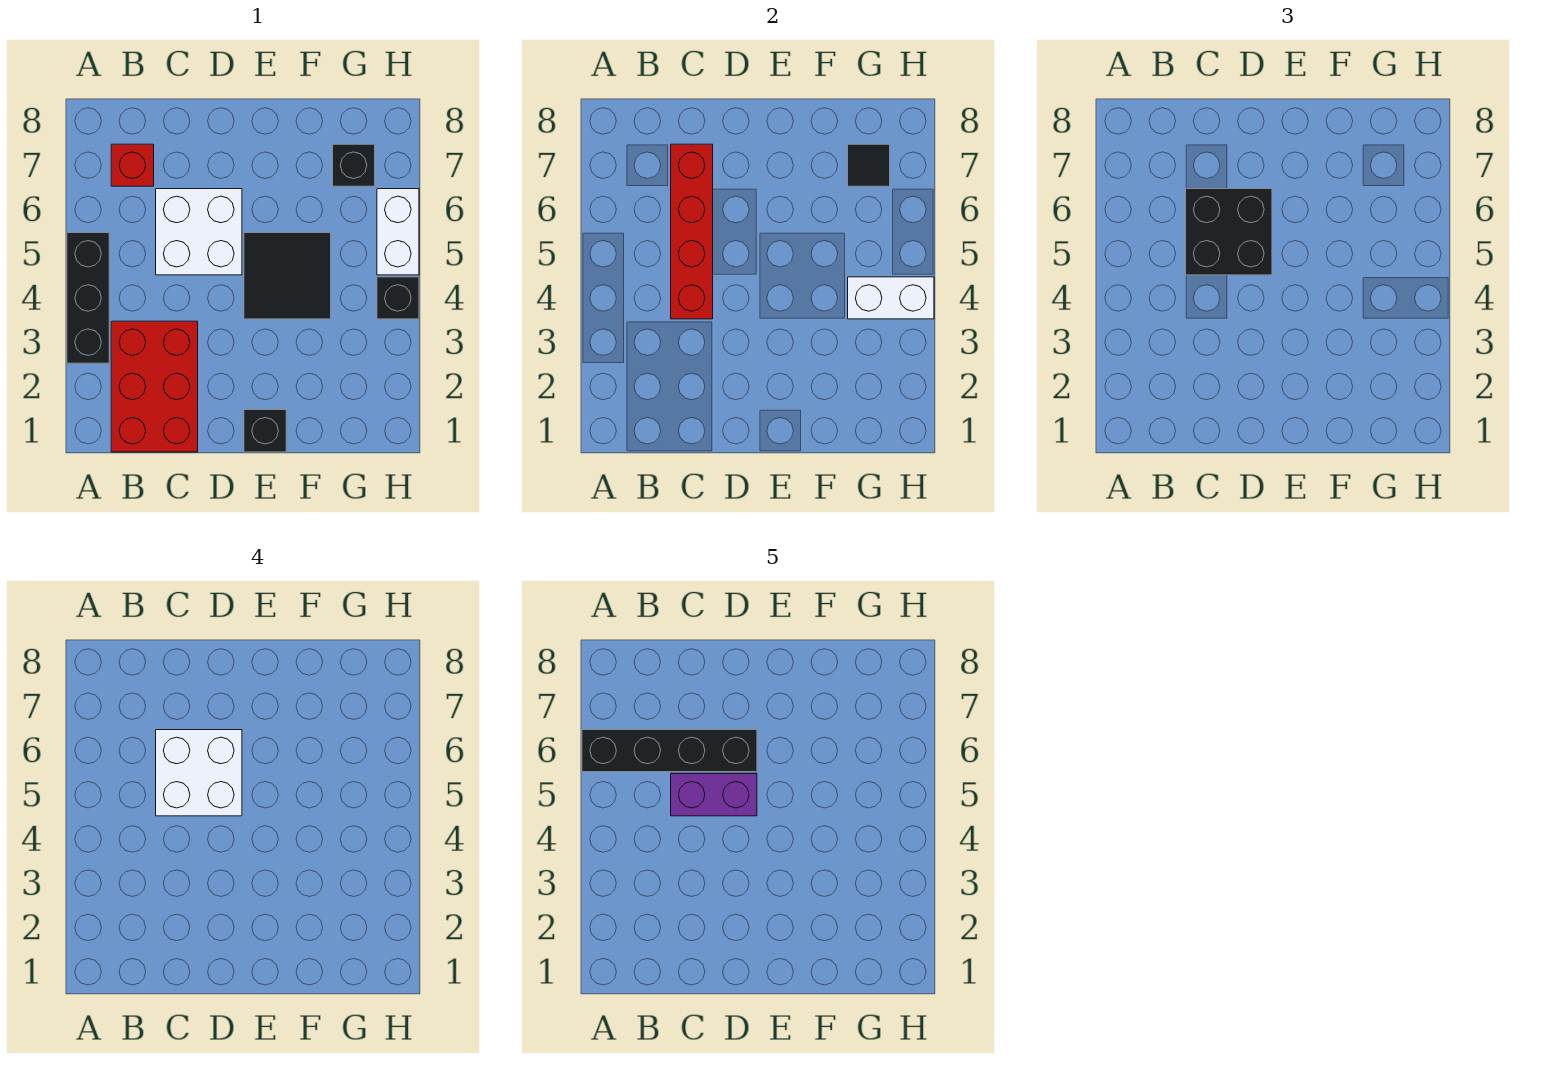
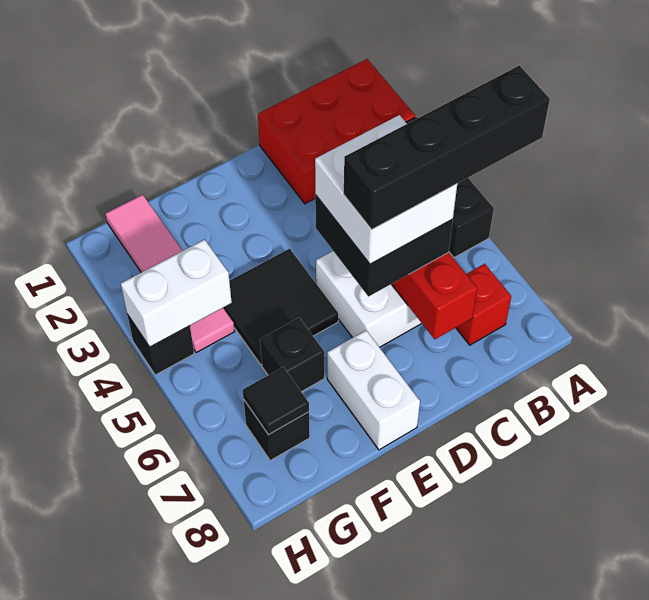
red 2x3 brick [111,321,198,452] -> red 2x3 brick turned to [258,59,415,204]
purple 1x2 brick [671,774,757,816] -> none
black 1x1 brick [244,410,286,452] -> black 1x1 brick moved to [260,318,324,392]
none -> pink 1x4 tile [105,194,235,353]
white 1x2 brick [377,189,419,275] -> white 1x2 brick moved to [327,330,420,450]

